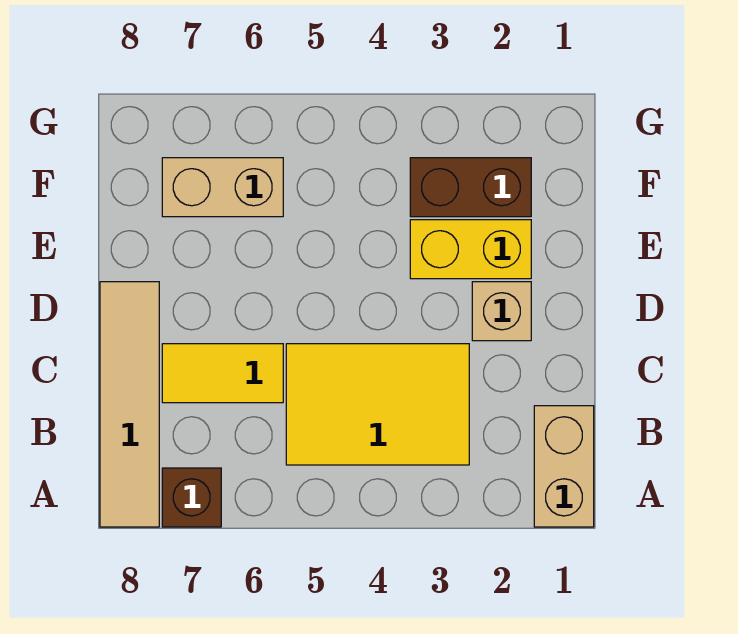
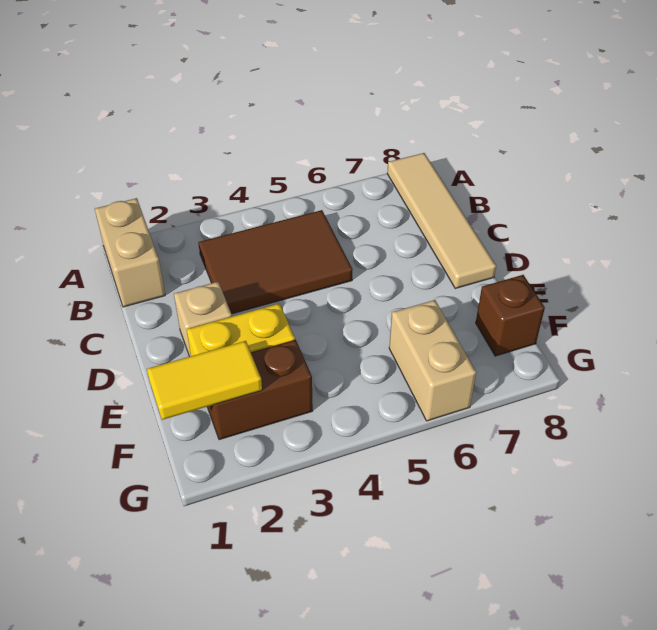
brown 1x1 brick [162,468,221,527] -> brown 1x1 brick moved to [476,275,545,356]
yellow 2x3 tile [286,344,469,465] -> brown 2x3 tile [198,210,353,314]
yellow 1x2 tile [162,344,283,403] -> yellow 1x2 tile moved to [147,341,262,420]
tan 1x2 brick [162,158,283,217] -> tan 1x2 brick turned to [389,300,476,421]

